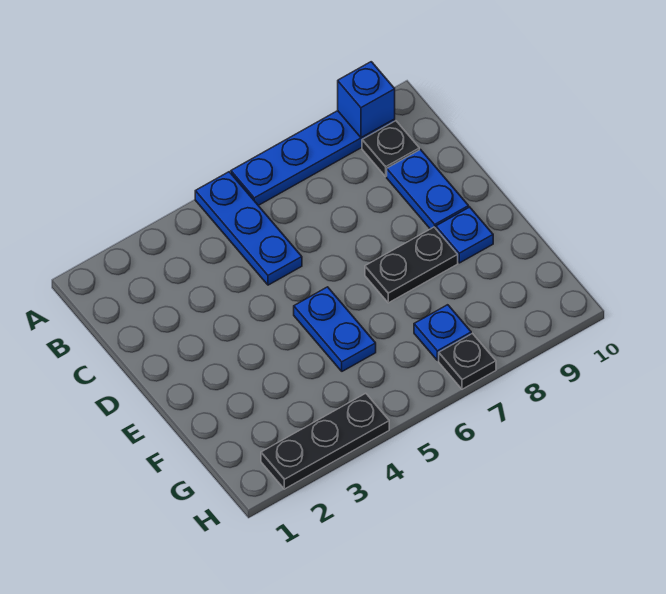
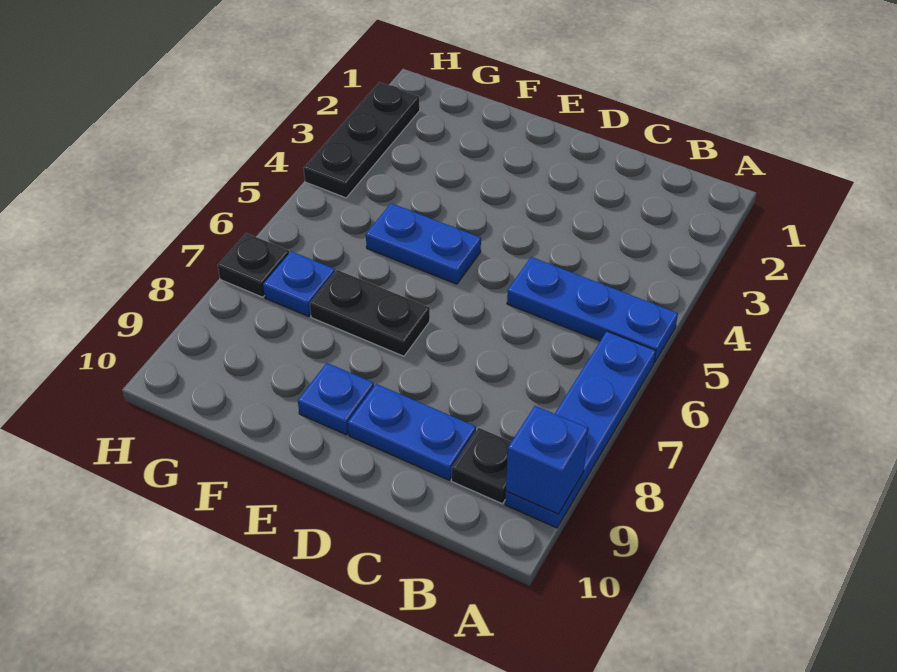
black 1x2 plate [365,227,458,303] -> black 1x2 plate turned to [310,270,430,356]

